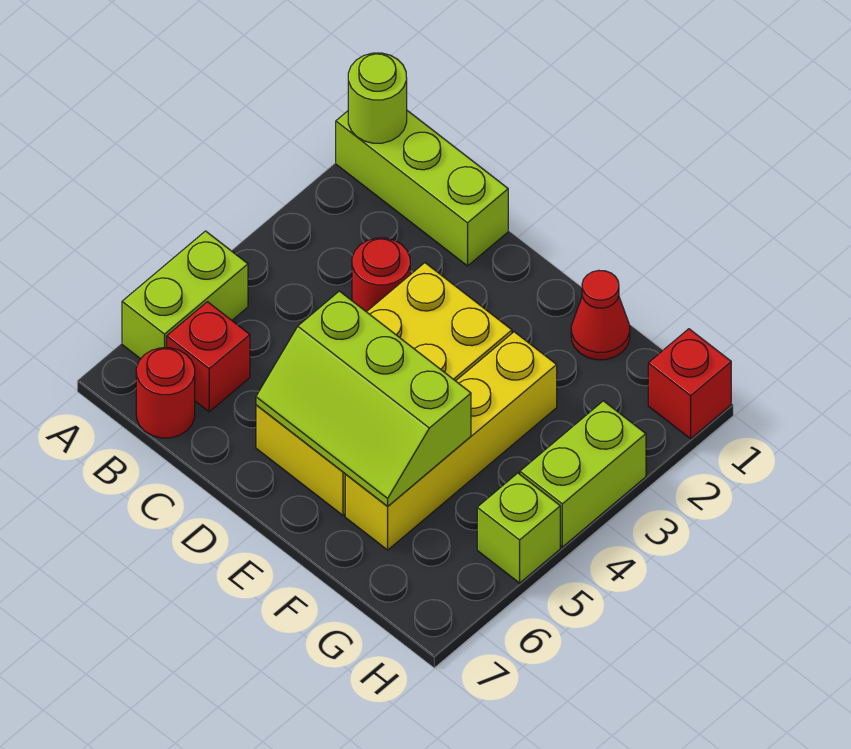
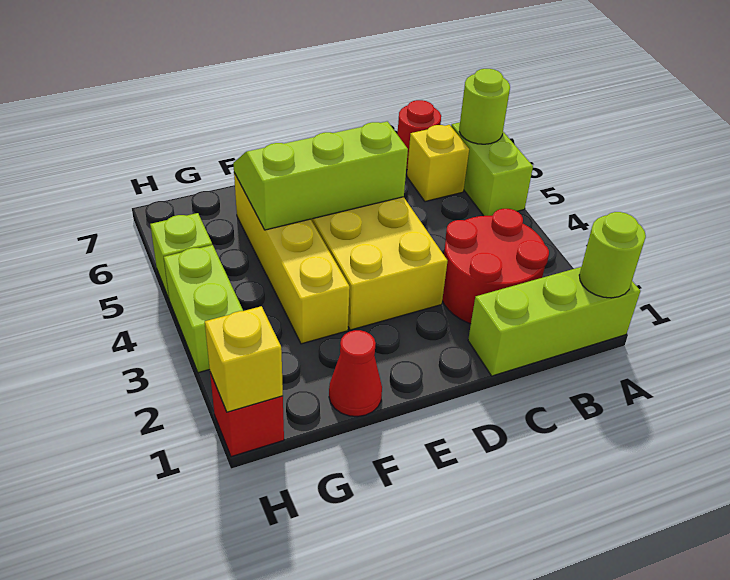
none -> lime 1x1 round brick [459,69,510,144]
red 1x1 brick [167,302,250,412] -> yellow 1x1 brick [407,125,469,202]
red 1x1 round brick [352,238,410,312] -> red 2x2 round brick [442,209,549,324]
none -> yellow 1x1 brick [205,306,283,412]

